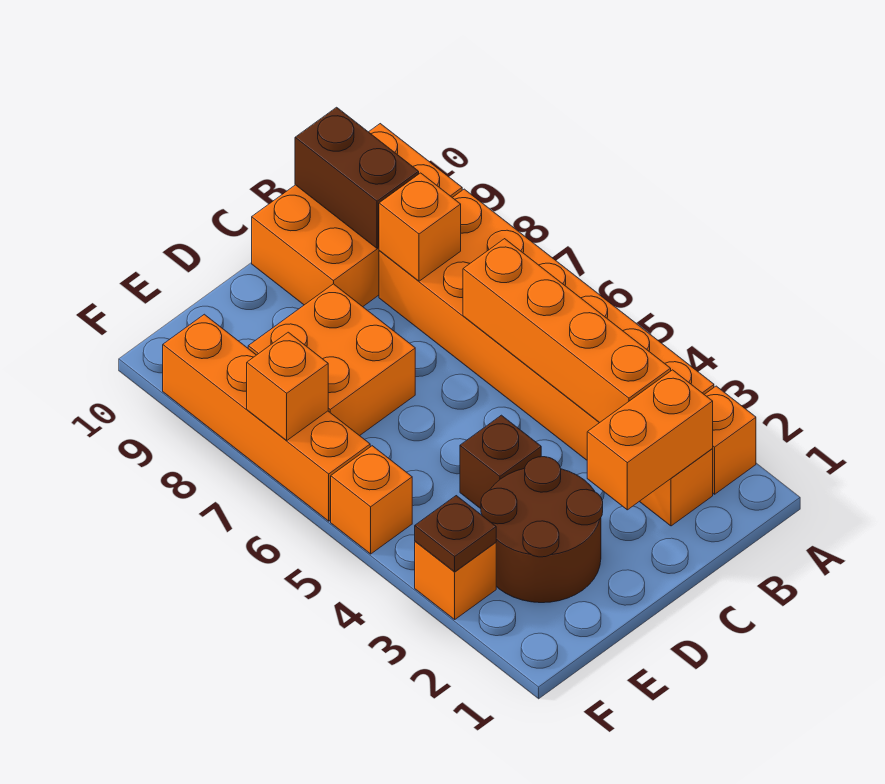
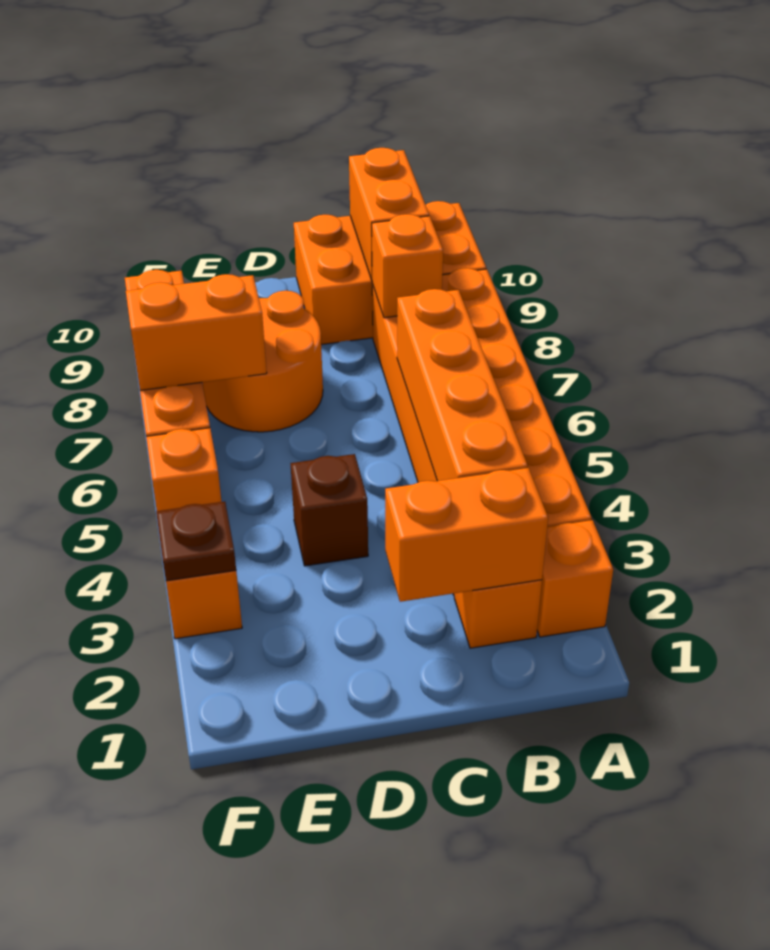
brown 1x2 brick [295,107,419,248] -> orange 1x2 brick [349,148,429,280]
brown 2x2 round brick [481,457,603,603] -> none
orange 2x2 brick [248,284,415,436] -> orange 2x2 round brick [202,291,323,432]
orange 1x1 brick [247,332,328,440] -> orange 1x2 brick [126,274,267,390]

